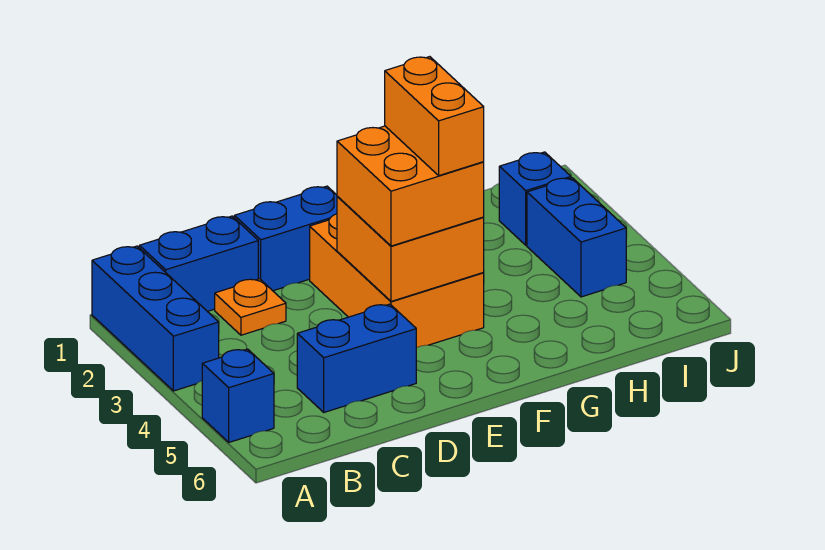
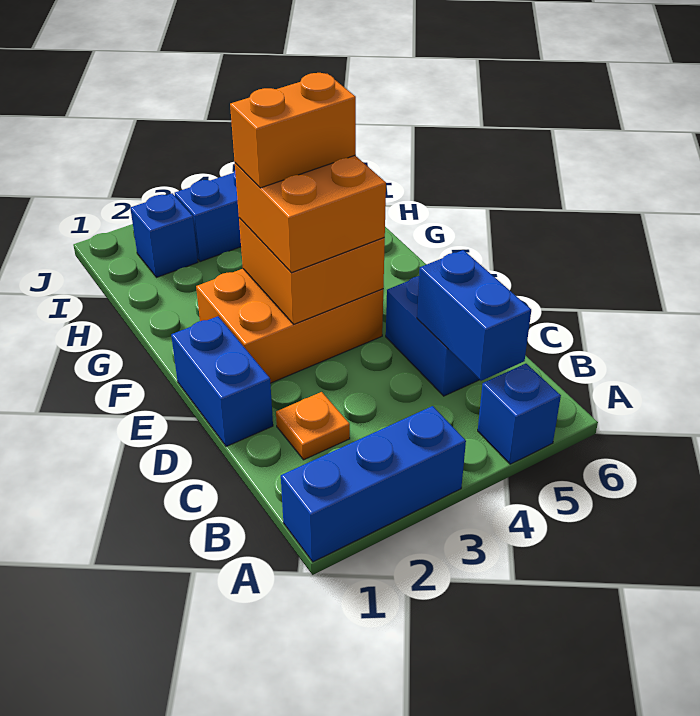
blue 1x2 brick [139,216,258,311] -> blue 1x2 brick moved to [417,250,531,381]

